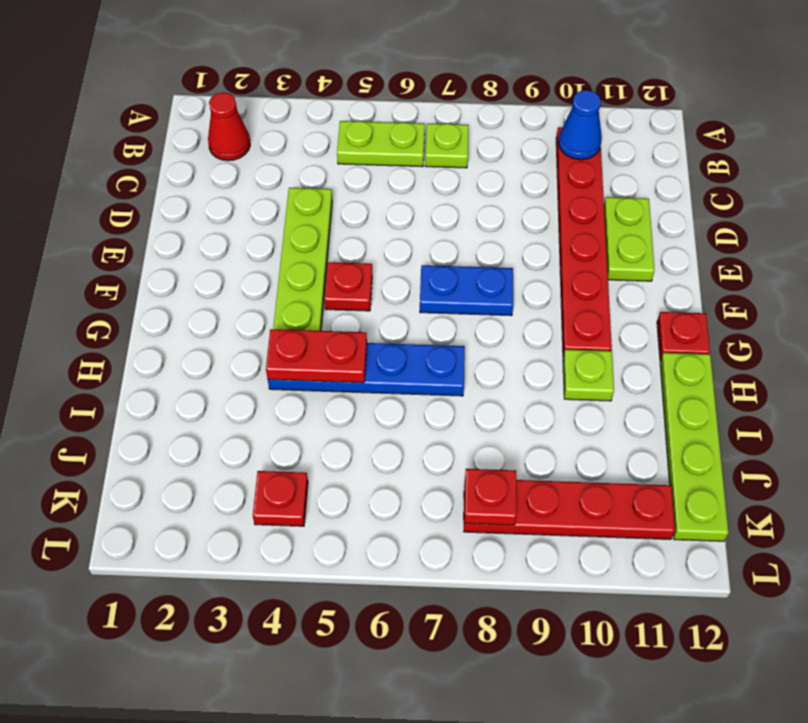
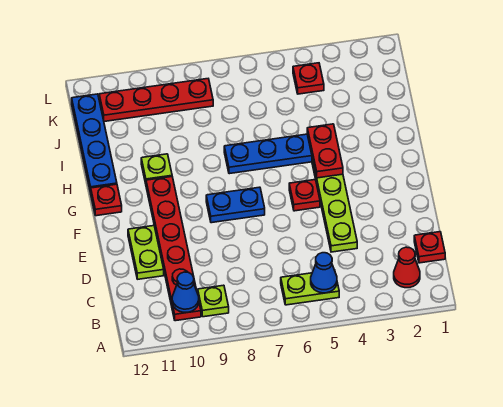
none -> blue 1x1 cone [311,253,337,293]
lime 1x1 plate [425,124,468,168] -> lime 1x1 plate moved to [198,285,229,317]
red 1x2 plate [266,329,367,383] -> red 1x2 plate turned to [307,124,343,178]
lime 1x4 plate [660,353,728,541] -> blue 1x4 plate [72,94,117,193]
red 1x1 plate [464,469,517,525] -> red 1x1 plate moved to [414,232,445,263]

